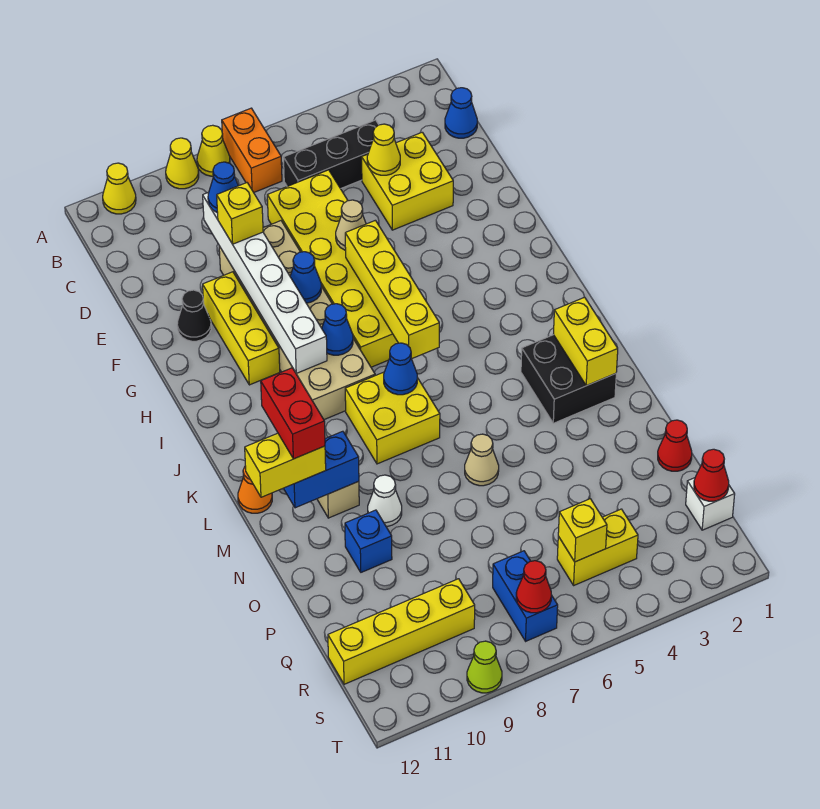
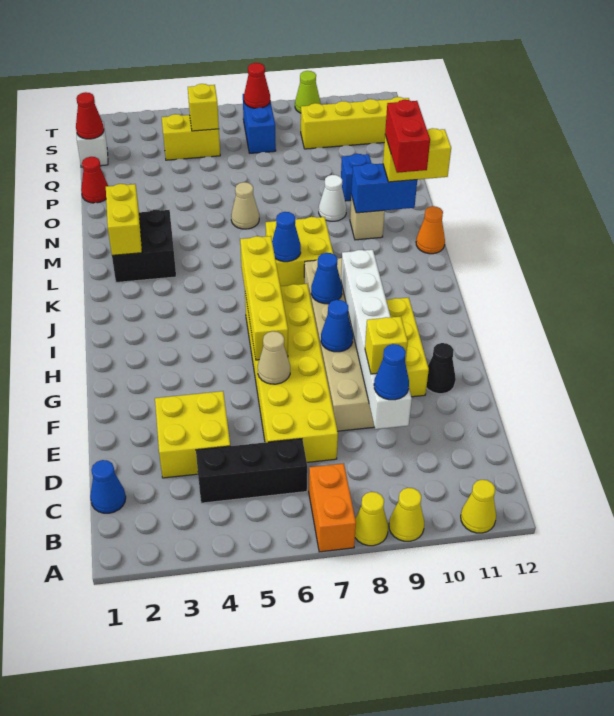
yellow 1x1 cone [367,124,400,175] -> none

